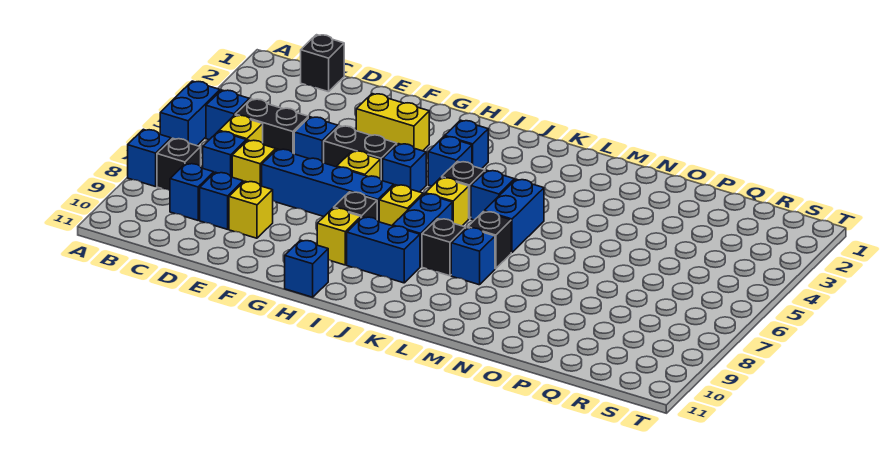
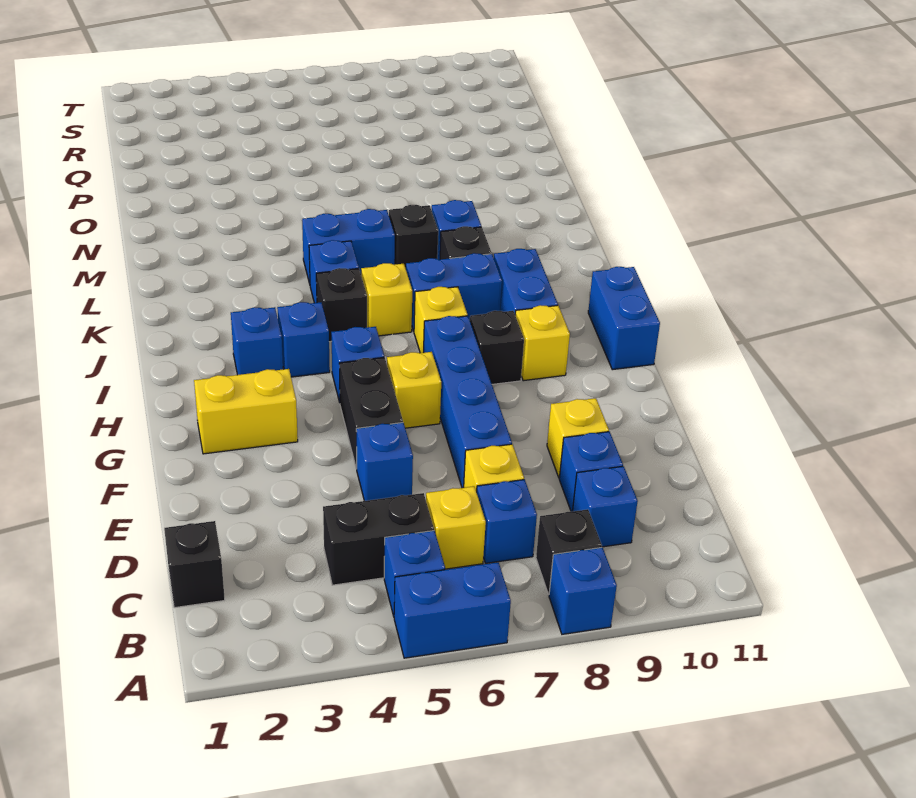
black 1x2 brick [235,99,308,154] -> black 1x2 brick turned to [323,493,434,585]
yellow 1x2 brick [356,94,429,151] -> yellow 1x2 brick turned to [194,369,298,454]
blue 1x1 brick [285,240,328,297] -> blue 1x2 brick [588,267,660,370]

